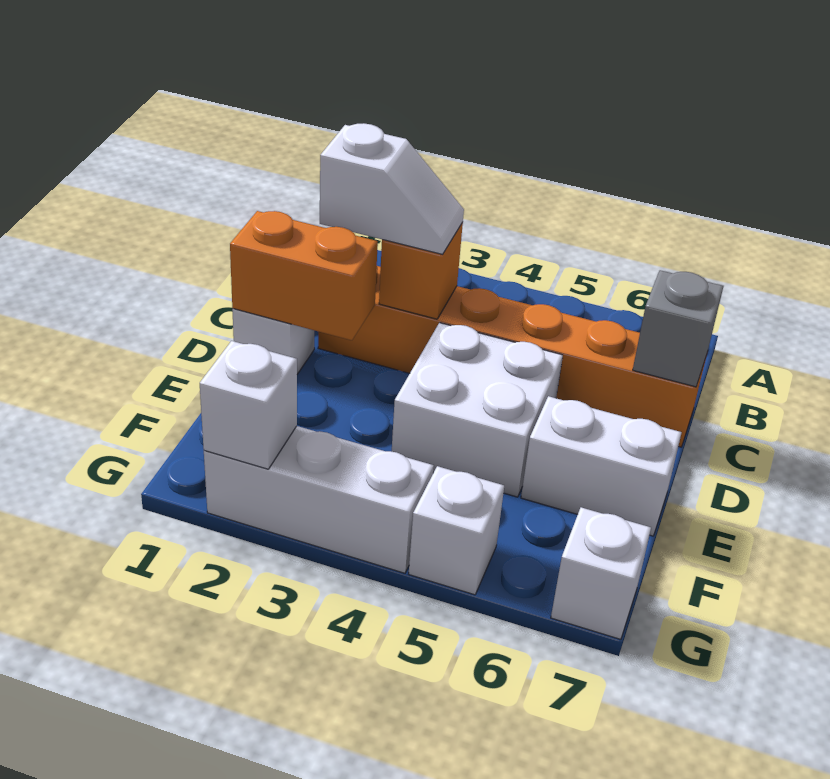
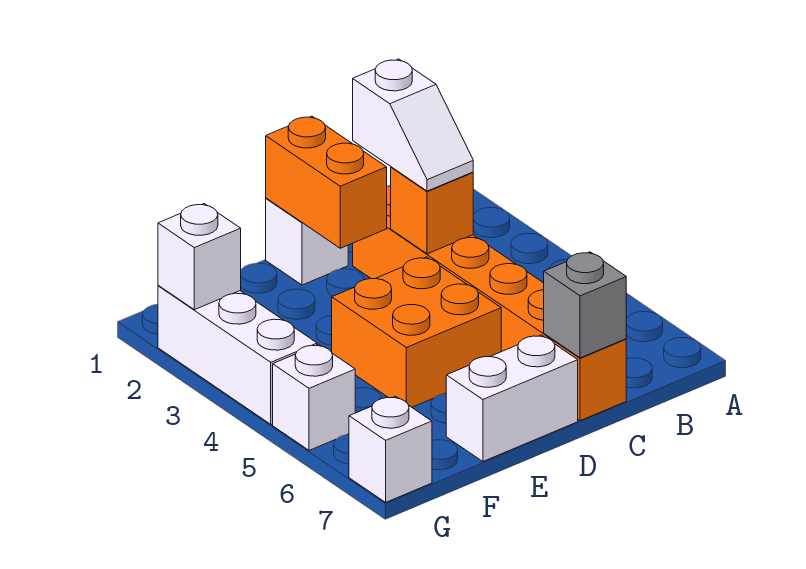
white 2x2 brick [392,323,563,497] -> orange 2x2 brick [332,257,501,407]
white 1x2 brick [521,396,682,536] -> white 1x2 brick turned to [446,335,578,462]

